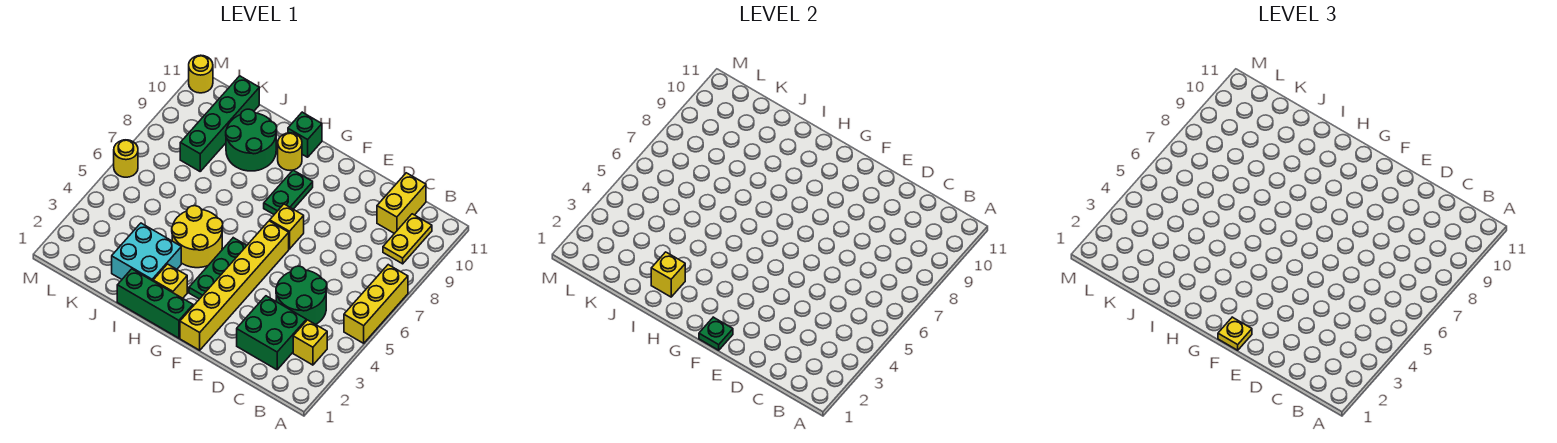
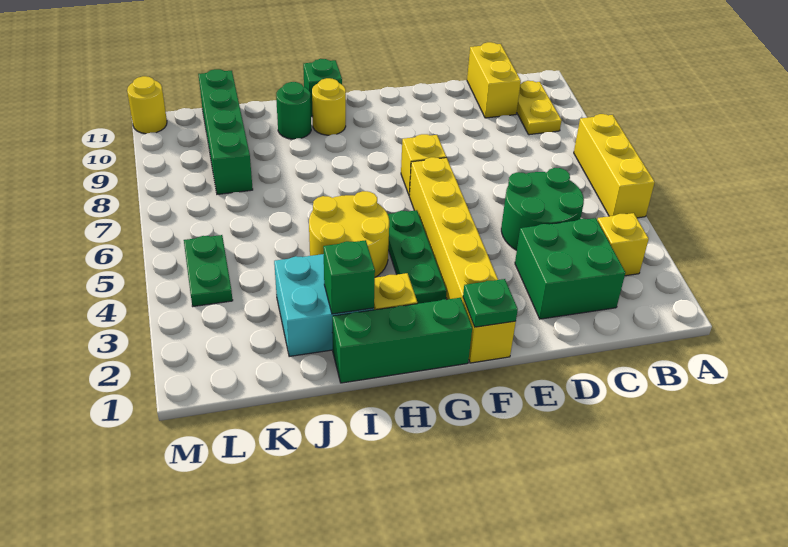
yellow 1x1 plate [1218,317,1252,350] -> none
green 1x2 plate [264,170,313,214] -> green 1x2 plate moved to [184,235,233,306]
yellow 1x1 brick [651,252,685,297] -> green 1x1 brick [323,240,375,314]
green 2x2 round brick [226,109,277,171] -> green 1x1 round brick [276,82,311,139]
yellow 1x1 round brick [114,140,138,177] -> none

